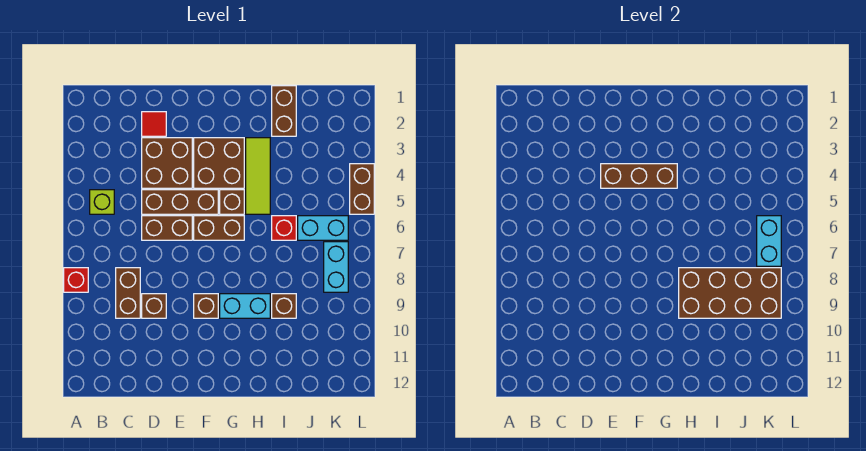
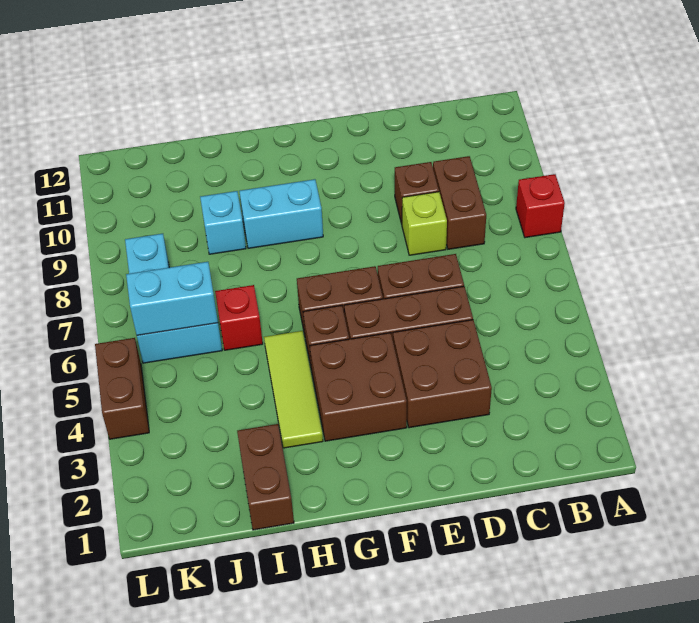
lime 1x1 brick [90,190,114,214] -> lime 1x1 brick moved to [402,192,447,255]
red 1x1 tile [142,112,166,136] -> none
brown 1x3 brick [601,164,677,188] -> none
brown 1x1 brick [194,294,218,318] -> none
brown 2x4 brick [679,268,781,318] -> none
brown 1x1 brick [272,294,296,318] -> cyan 1x1 brick [200,191,246,254]
cyan 1x2 brick [757,216,781,266] -> cyan 1x2 brick turned to [126,262,218,335]

